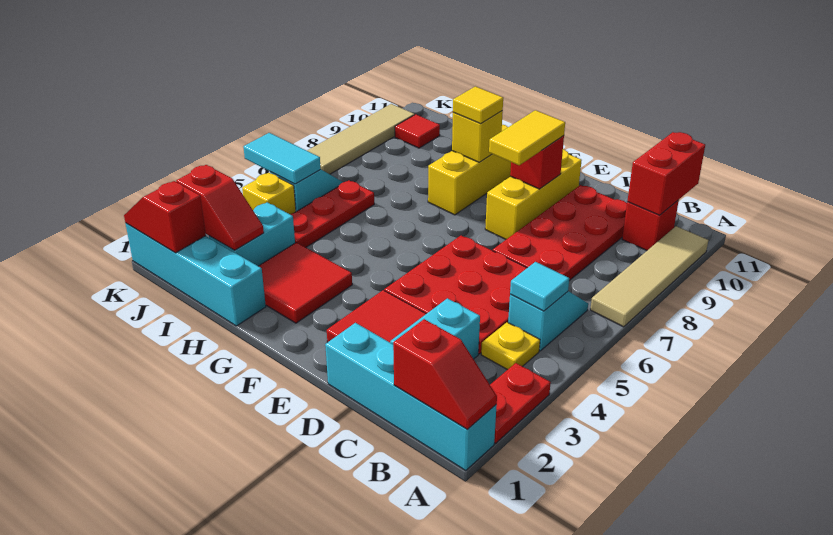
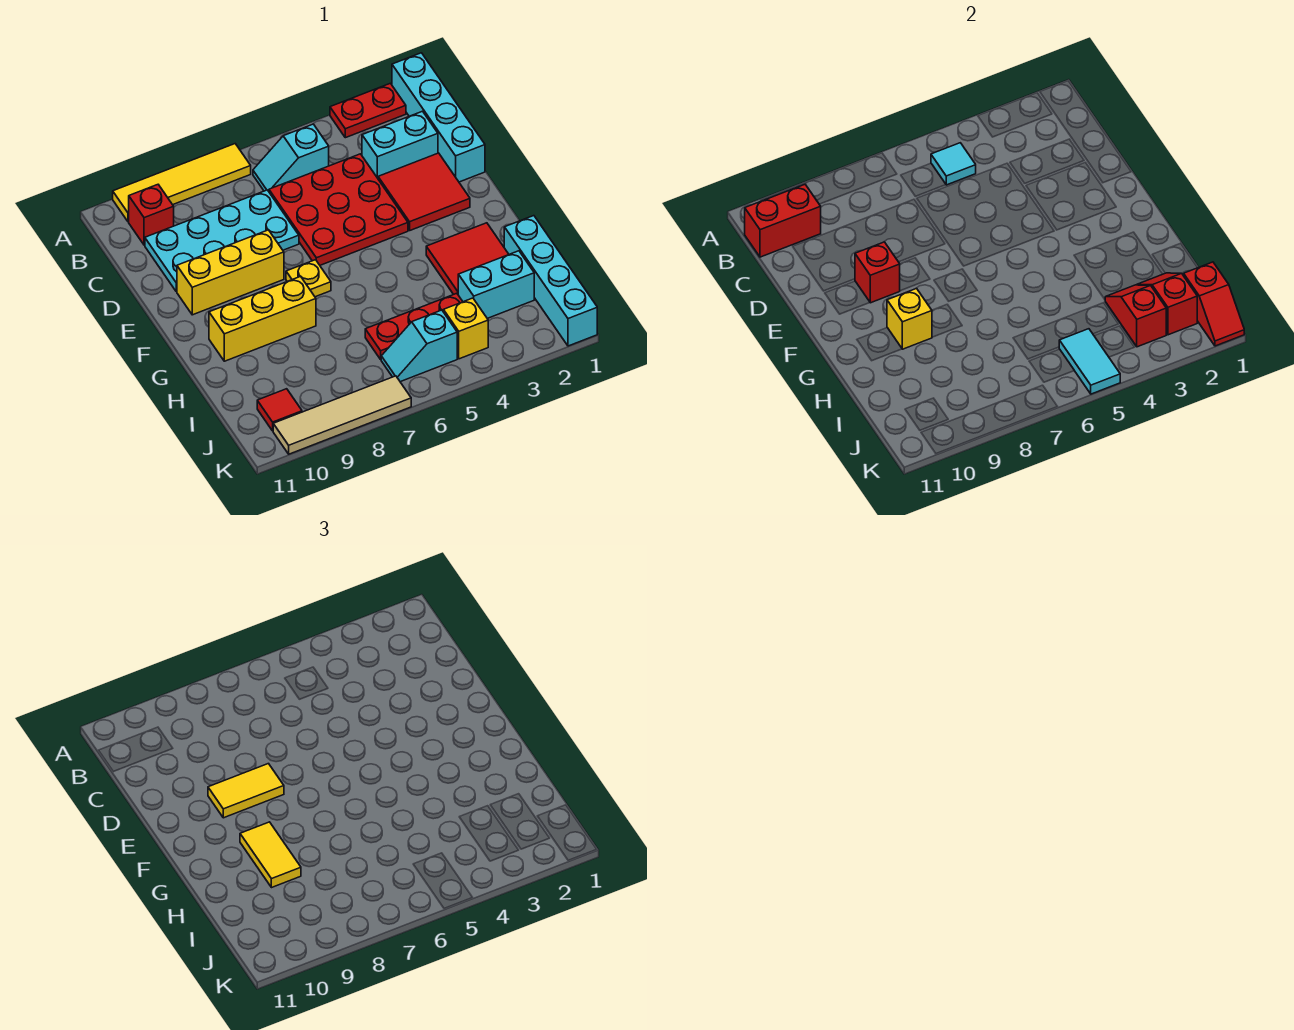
red 1x2 slope [393,319,497,429] -> red 1x2 slope moved to [1105,285,1166,347]
tan 1x4 tile [590,226,708,327] -> yellow 1x4 tile [113,144,251,222]
yellow 1x1 plate [481,322,540,370] -> yellow 1x1 plate moved to [286,260,331,297]
red 2x4 plate [493,185,627,281] -> cyan 2x4 plate [145,190,299,292]
yellow 1x1 tile [453,86,503,124] -> yellow 1x2 tile [240,822,301,888]

